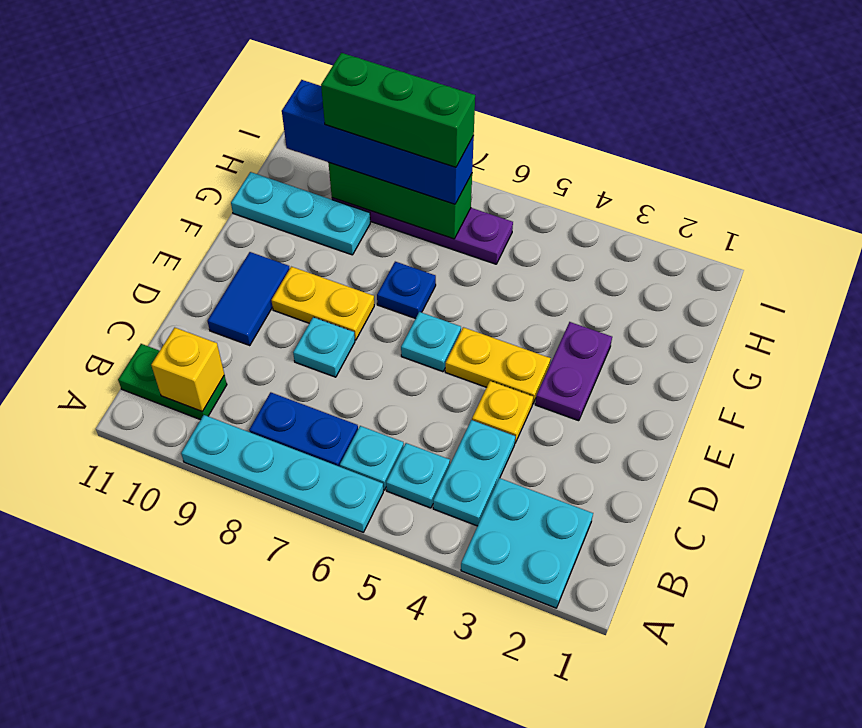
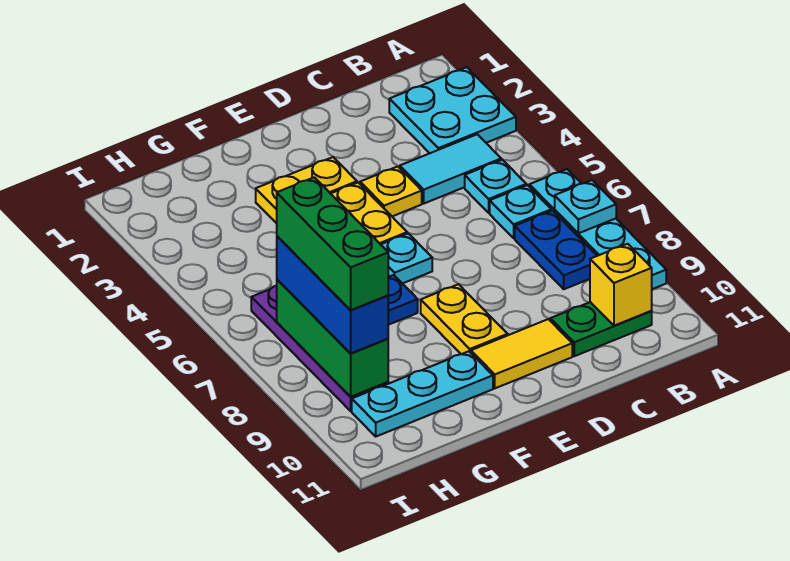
cyan 1x2 plate [433,420,515,526] -> cyan 1x2 tile [400,134,501,203]
green 1x2 plate [118,344,227,420] -> green 1x2 plate turned to [550,302,652,356]
cyan 1x1 plate [293,317,355,377] -> cyan 1x1 plate moved to [555,180,616,233]
blue 1x2 tile [207,252,290,346] -> yellow 1x2 tile [471,319,572,388]
purple 1x2 plate [535,322,612,421] -> yellow 1x2 plate [256,157,357,223]
cyan 1x3 plate [231,172,370,255] -> cyan 1x3 plate turned to [352,351,493,436]
blue 1x4 brick [282,80,474,204] -> blue 1x3 brick [277,236,388,354]

